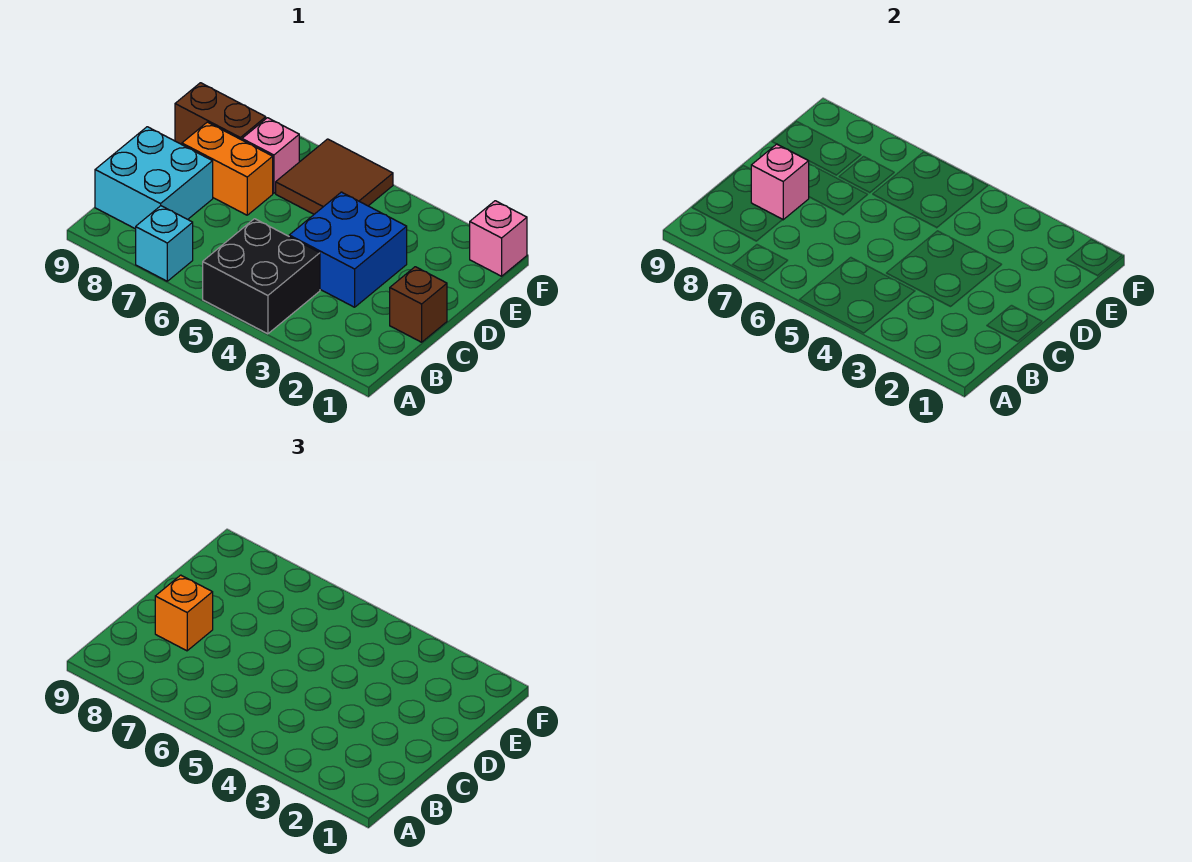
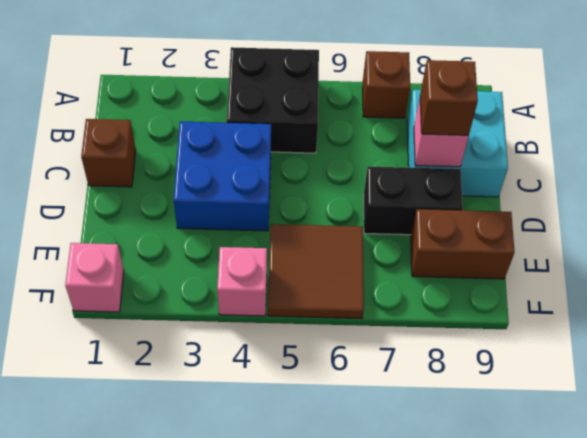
cyan 1x1 brick [136,206,193,281] -> brown 1x1 brick [363,51,410,118]
orange 1x1 brick [155,575,213,651] -> brown 1x1 brick [420,60,478,136]
orange 1x2 brick [182,122,273,215] -> black 1x2 brick [364,166,463,235]
pink 1x1 brick [242,118,299,193] -> pink 1x1 brick moved to [217,247,267,316]

